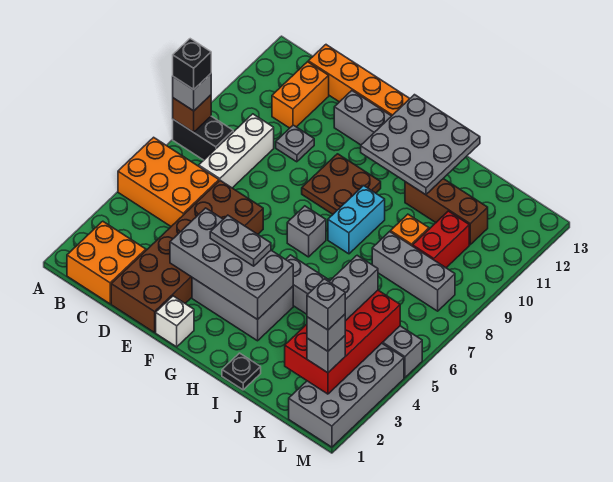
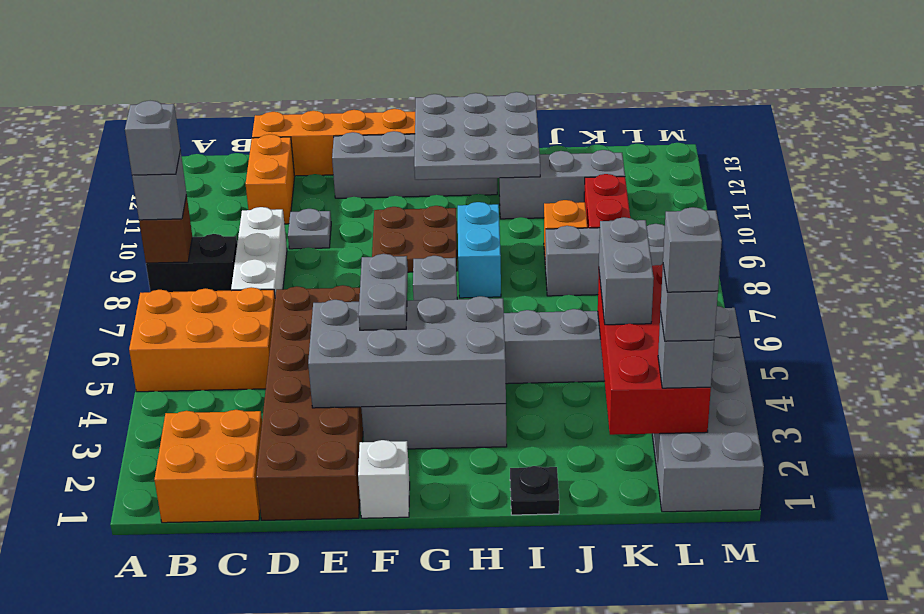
black 1x1 brick [173,39,211,89] -> grey 1x1 brick [125,101,180,175]
grey 1x2 plate [210,215,271,266] -> grey 1x2 plate turned to [359,254,408,330]
brown 1x3 brick [405,179,488,245] -> grey 1x3 brick [499,150,625,219]

